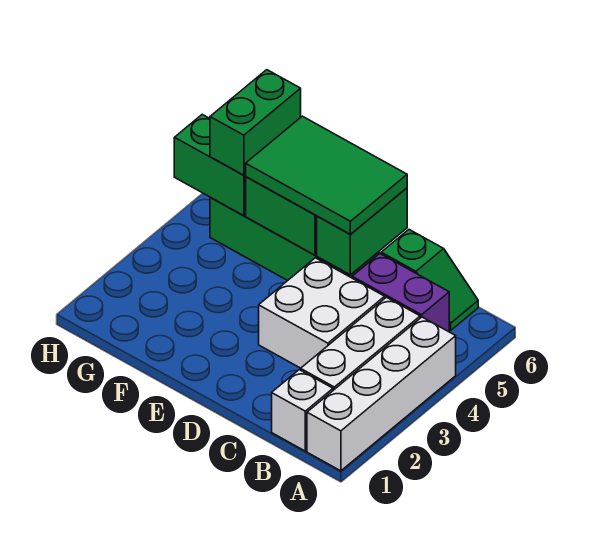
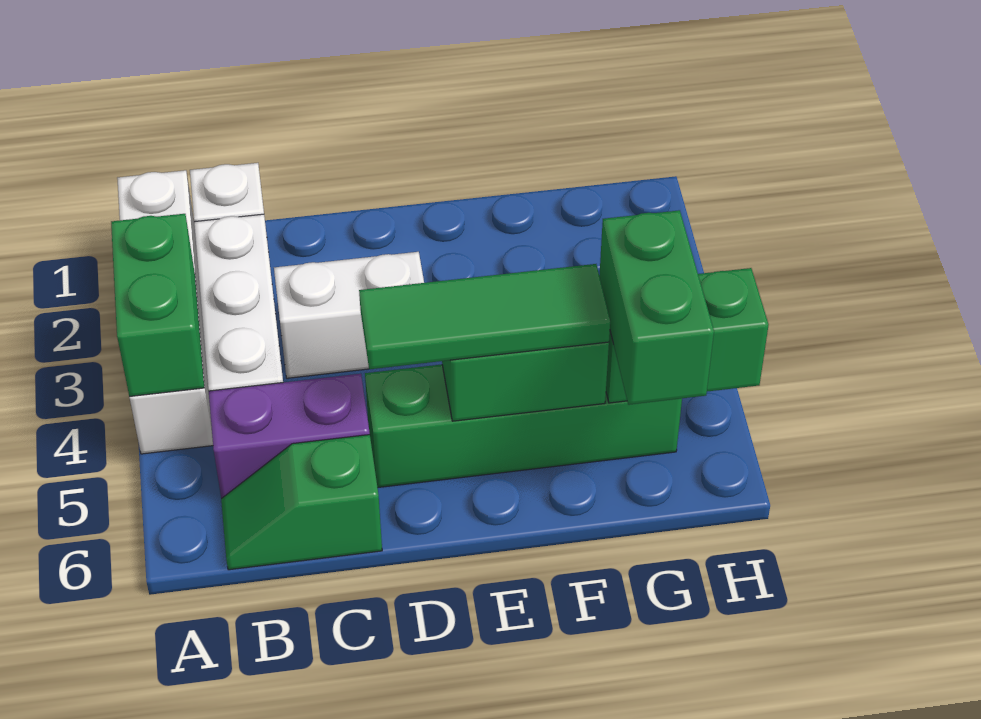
white 2x2 brick [259,258,385,368] -> white 1x2 brick [274,252,424,378]
green 1x2 brick [317,188,407,275] -> green 1x2 brick moved to [111,214,204,397]
green 2x3 tile [246,116,407,235] -> green 1x3 tile [359,264,610,369]

